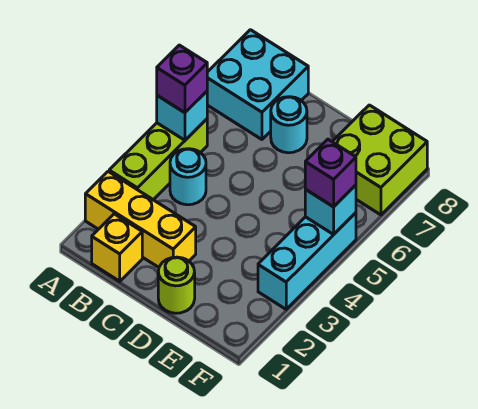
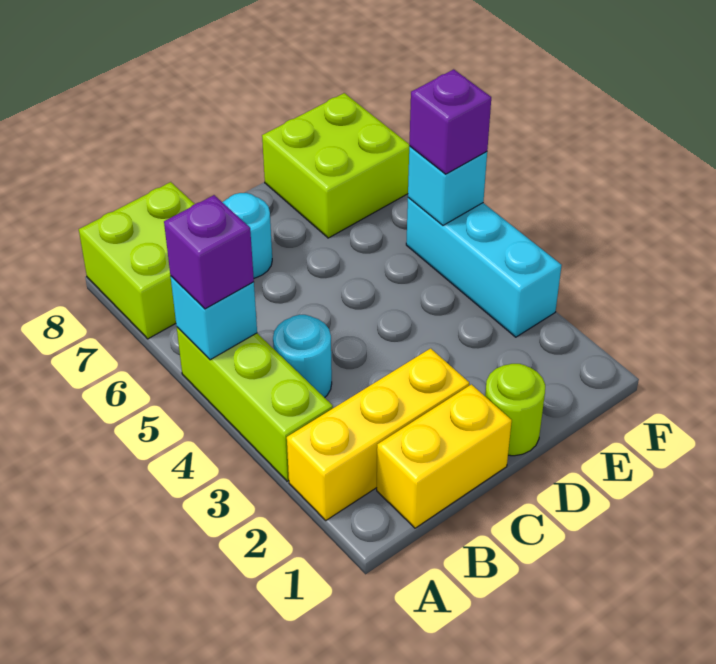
cyan 2x2 brick [207,30,308,139] -> lime 2x2 brick [79,182,194,339]
yellow 1x1 brick [92,214,142,281] -> yellow 1x2 brick [377,384,512,528]

